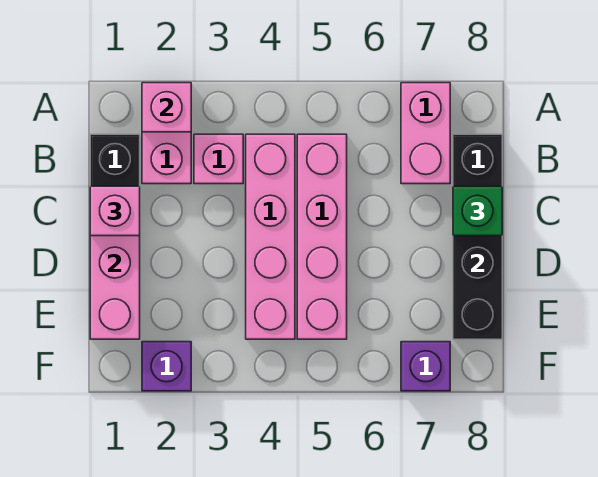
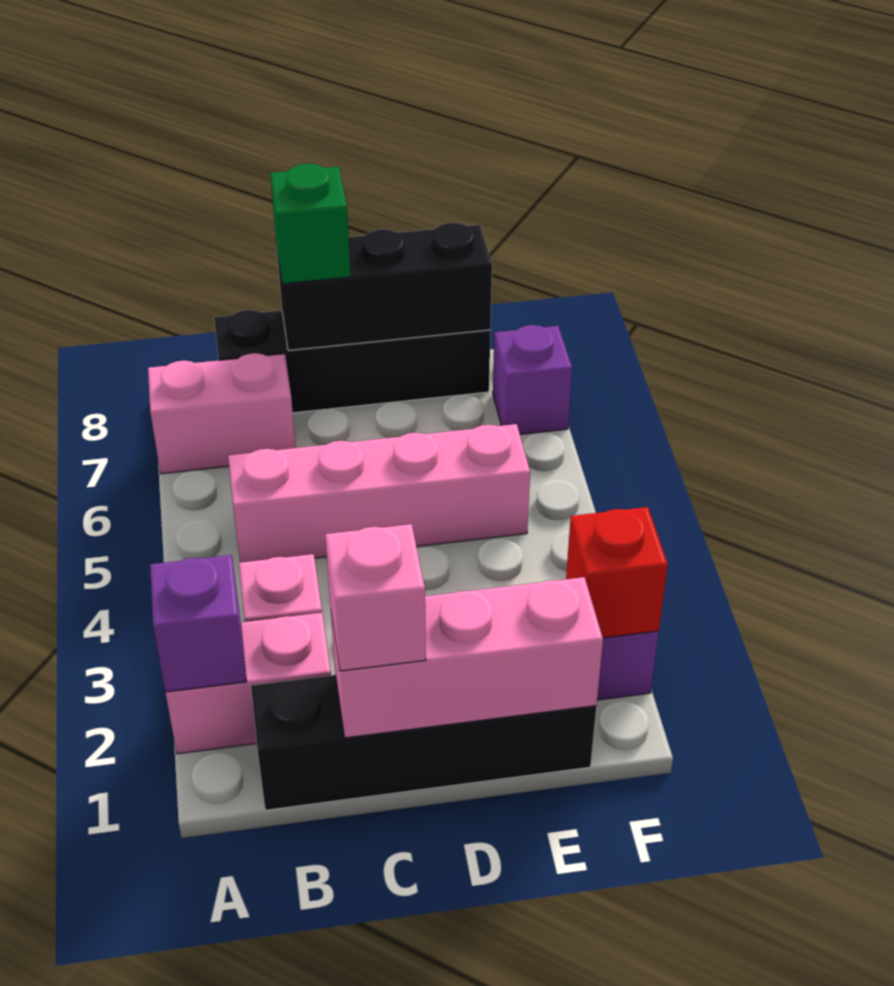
pink 1x1 brick [142,83,191,132] -> purple 1x1 brick [150,555,246,692]
pink 1x4 brick [246,134,295,339] -> none
none -> red 1x1 brick [566,507,668,638]

